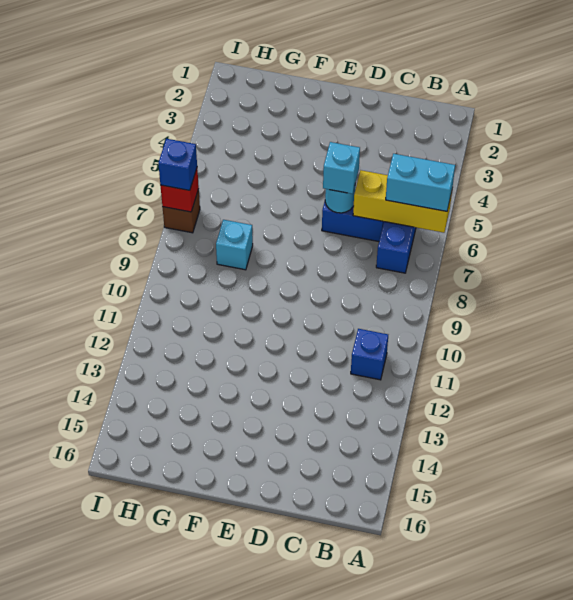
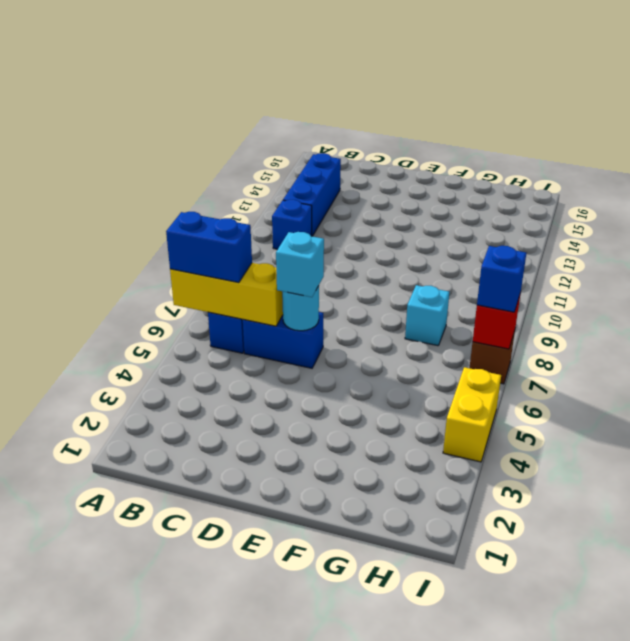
cyan 1x2 brick [386,154,455,211] -> blue 1x2 brick [166,212,252,283]
none -> blue 1x3 brick [283,153,341,236]
none -> yellow 1x2 brick [443,367,501,462]

